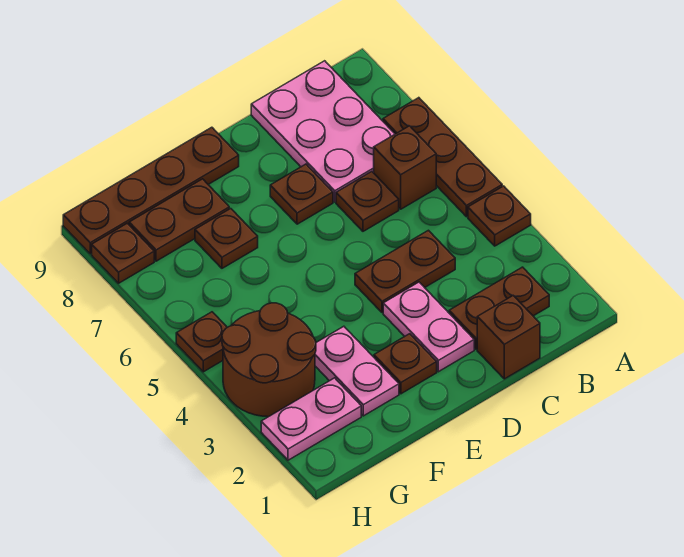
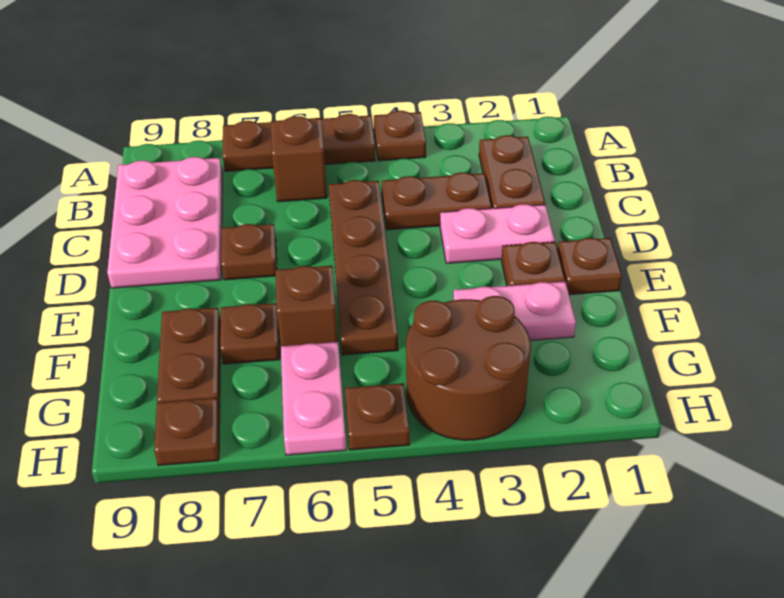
pink 2x3 plate [251,61,395,202] -> pink 2x3 plate turned to [107,157,222,288]
brown 1x1 brick [477,296,540,379] -> brown 1x1 brick moved to [275,266,338,346]
brown 1x2 plate [355,230,455,313] -> brown 1x2 plate turned to [382,173,491,230]
brown 1x1 plate [336,172,399,231] -> brown 1x1 plate moved to [557,238,622,295]
brown 1x4 plate [63,127,239,254] -> brown 1x4 plate moved to [329,180,398,355]
pink 1x2 plate [261,378,361,460] -> pink 1x2 plate moved to [281,342,346,455]

